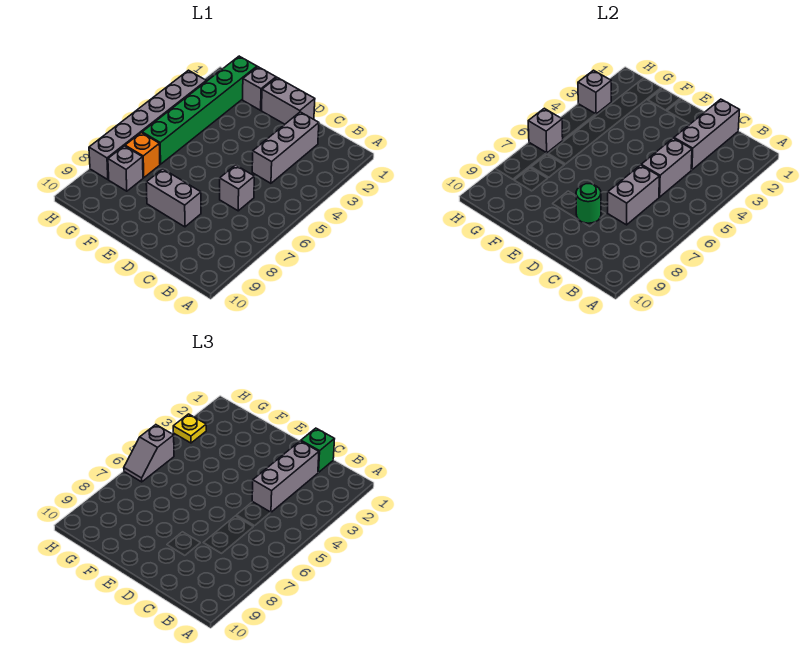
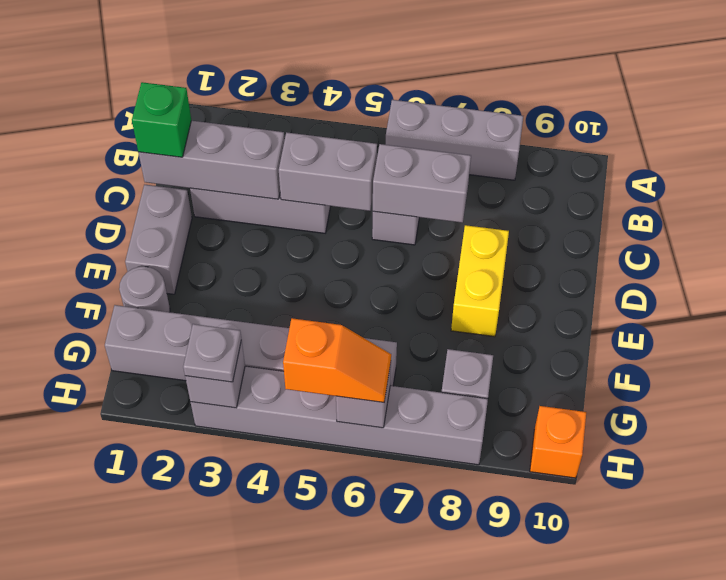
grey 1x3 brick [252,441,319,512] -> grey 1x3 brick moved to [386,100,523,180]
grey 1x2 brick [146,169,201,227] -> yellow 1x2 brick [451,225,509,337]
green 1x1 round brick [576,184,601,223] -> none
grey 1x1 brick [243,67,276,110] -> grey 1x1 round brick [119,267,170,312]
green 1x6 brick [142,56,257,164] -> grey 1x6 brick [105,305,397,386]
orange 1x1 brick [125,133,160,178] -> orange 1x1 brick moved to [530,406,586,478]
yellow 1x1 plate [173,414,206,443] -> grey 1x1 plate [183,324,241,382]
grey 1x2 slope [124,425,174,482] -> orange 1x2 slope [283,318,391,402]

